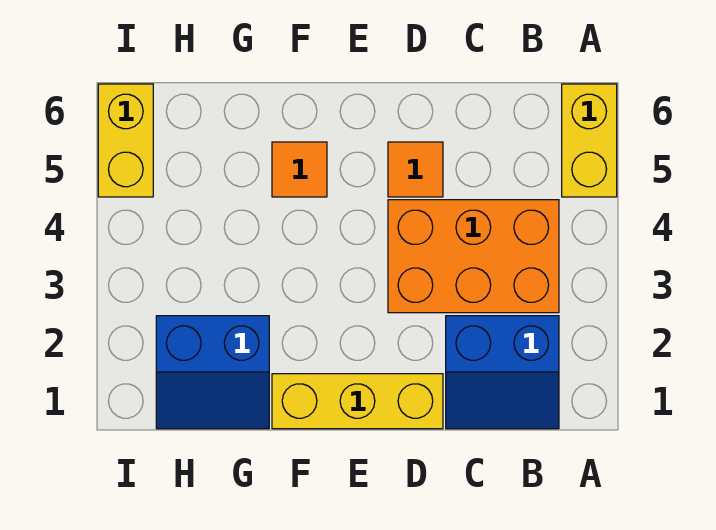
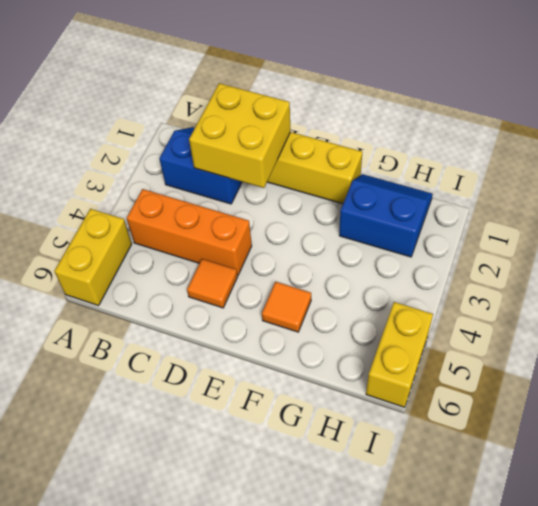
orange 2x3 brick [388,200,559,313] -> orange 1x3 brick [127,189,252,275]
none -> yellow 2x2 brick [189,83,290,188]

